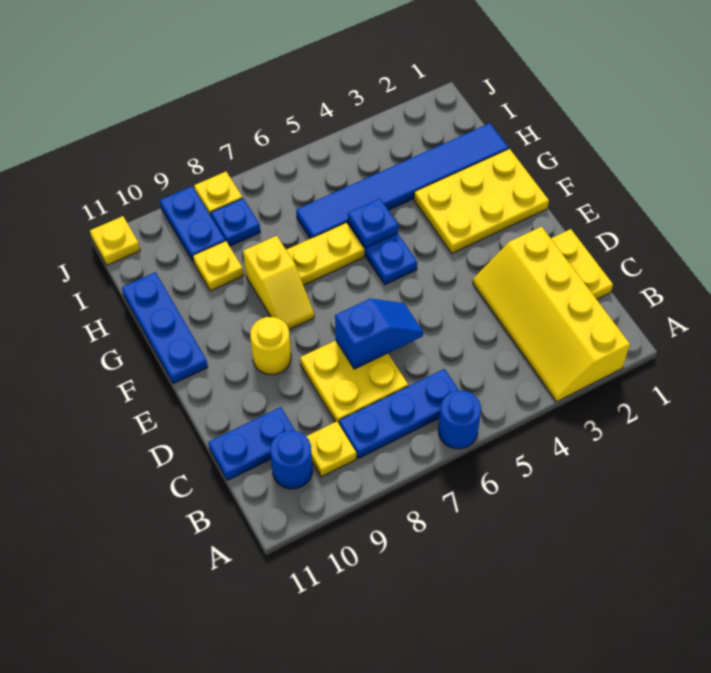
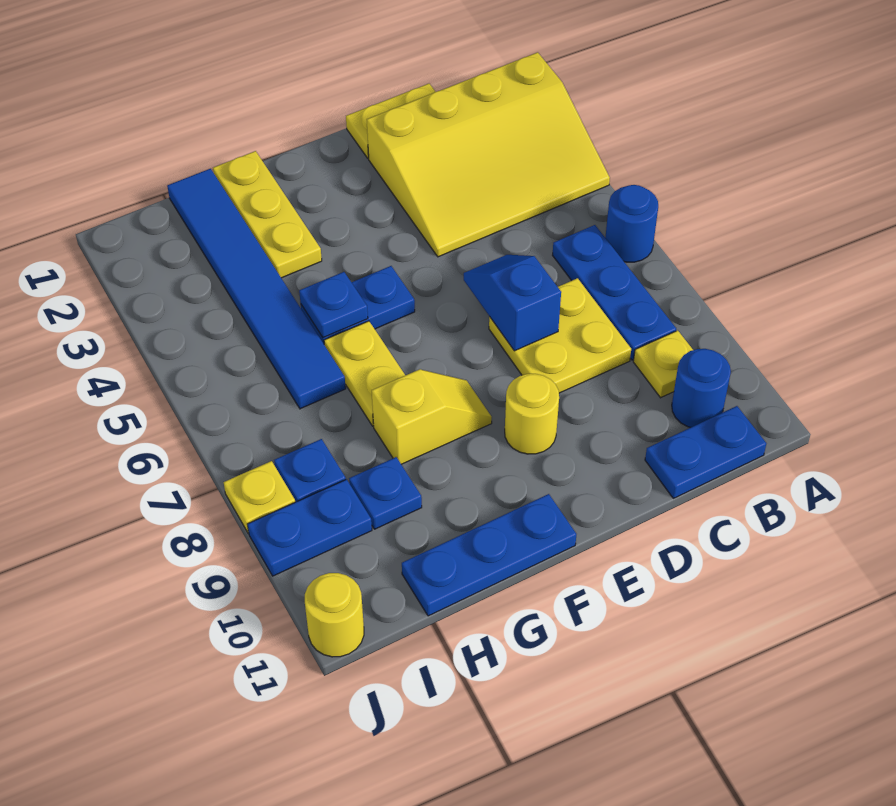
yellow 2x4 slope [473,227,630,402] -> yellow 3x4 slope [367,52,610,257]
blue 1x2 plate [208,407,295,480] -> blue 1x2 plate turned to [645,406,766,498]
yellow 2x3 plate [414,149,549,253] -> yellow 1x3 plate [213,151,322,278]
yellow 1x1 plate [193,241,244,291] -> blue 1x1 plate [349,457,422,529]
yellow 1x1 plate [90,216,140,265] -> yellow 1x1 round brick [305,573,364,657]

